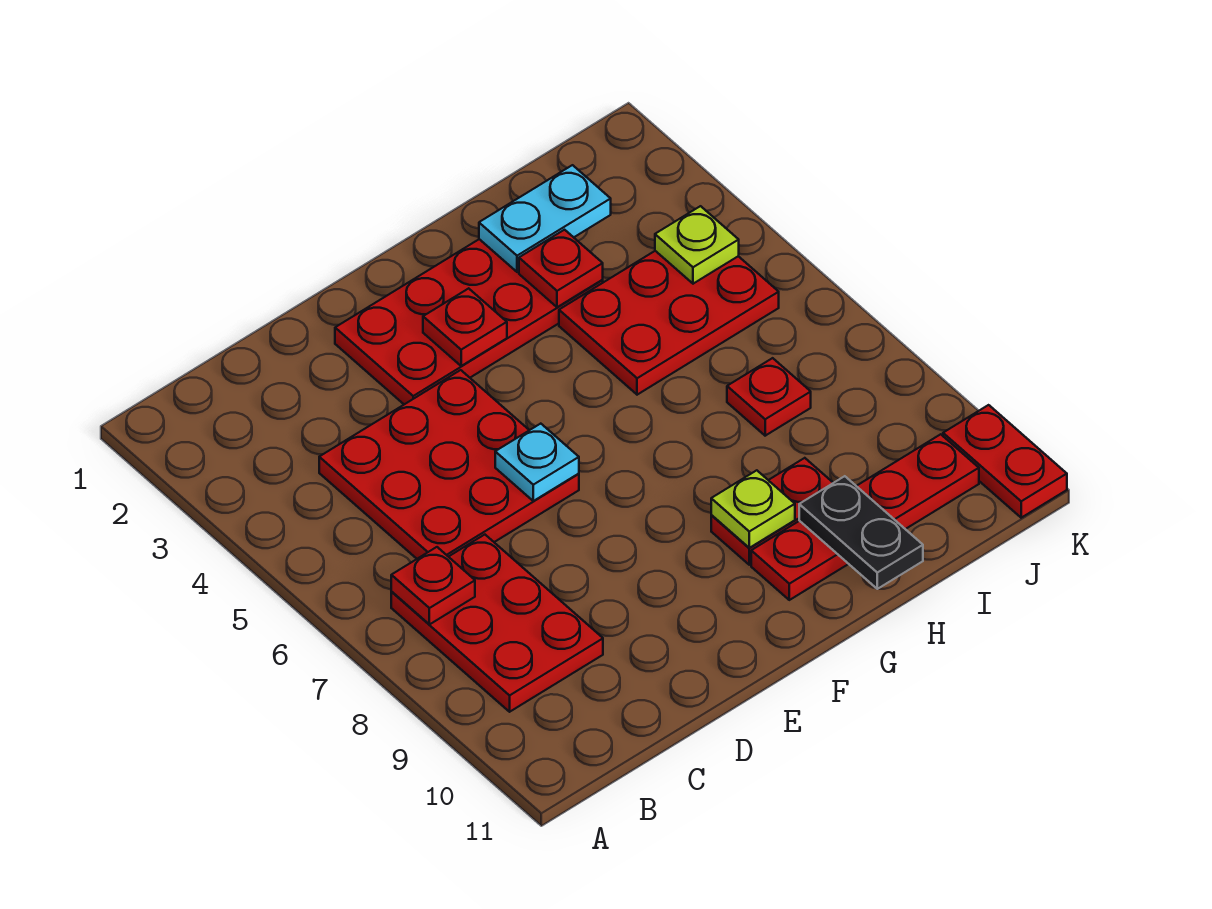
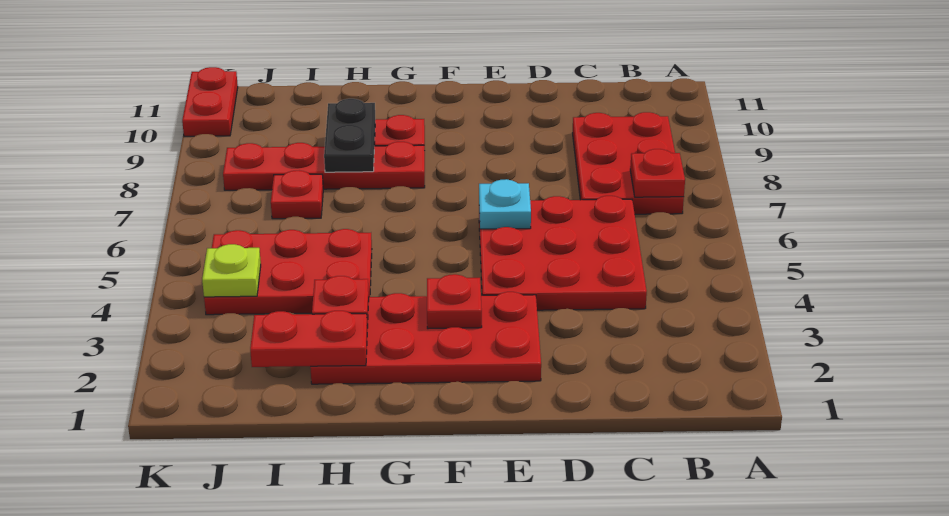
lime 1x1 plate [711,470,795,548] -> none
red 1x4 plate [751,434,979,600] -> red 1x4 plate moved to [223,142,425,190]
cyan 1x2 plate [479,165,611,272] -> red 1x2 plate [250,311,367,367]
black 1x2 plate [799,476,923,589] -> black 1x2 plate moved to [324,99,375,172]

